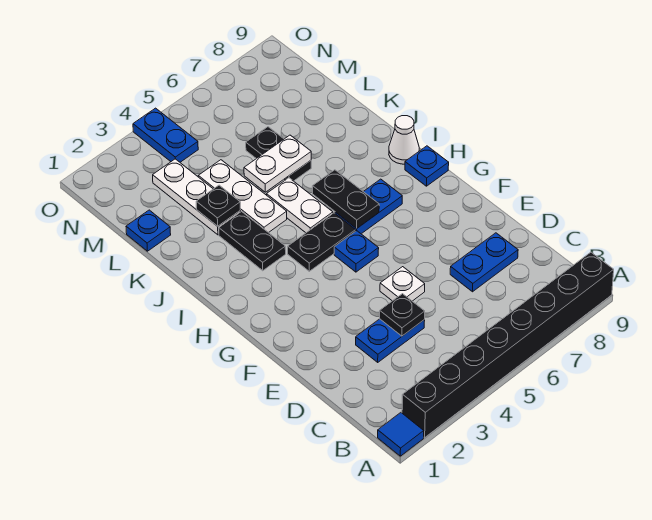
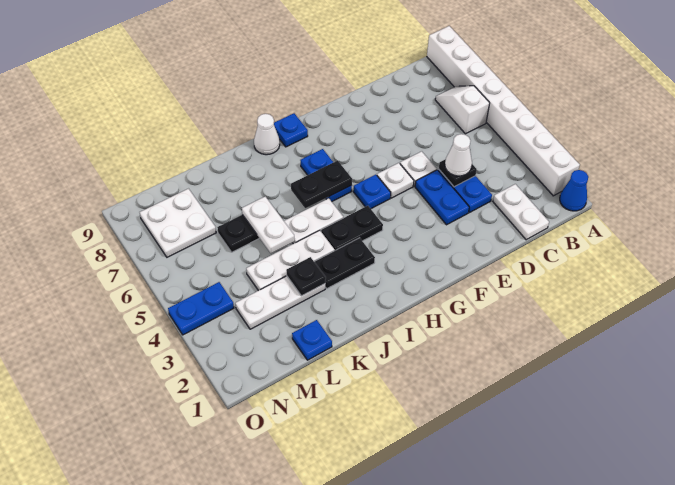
blue 1x1 tile [378,413,424,456] -> blue 1x1 cone [560,170,588,211]
black 1x8 brick [402,252,614,437] -> white 1x8 brick [427,26,580,196]
none -> white 1x2 slope [435,86,490,134]
none -> white 1x2 plate [493,184,549,240]
none -> white 1x1 cone [445,134,472,176]
blue 1x2 plate [450,233,518,292] -> blue 1x2 plate moved to [415,170,469,225]
none -> white 1x1 plate [377,163,414,198]
black 1x2 plate [288,213,356,271] -> black 1x2 plate turned to [321,206,383,250]
none -> white 2x2 plate [140,189,216,257]

